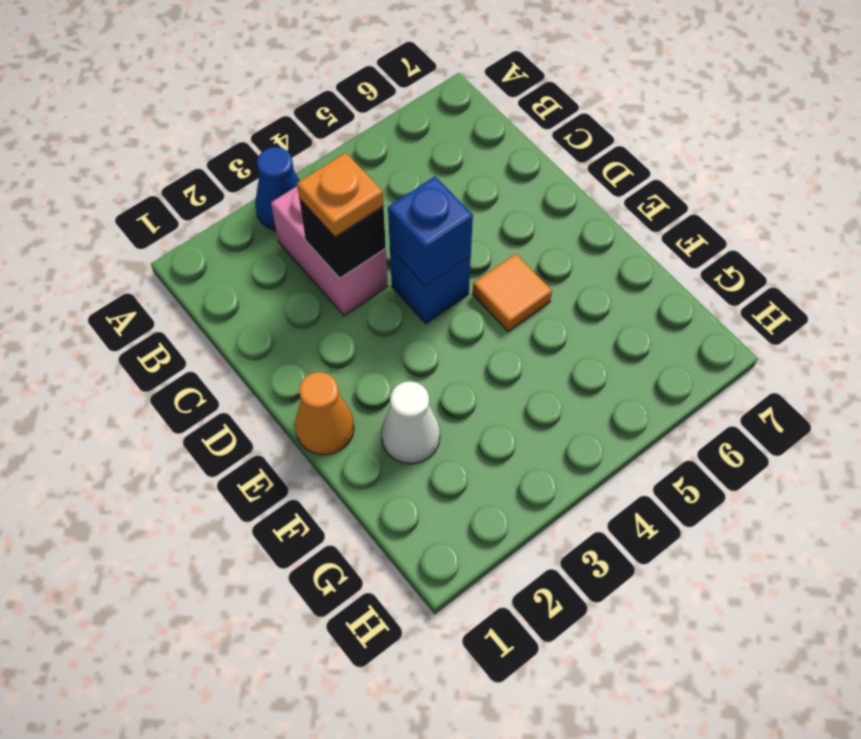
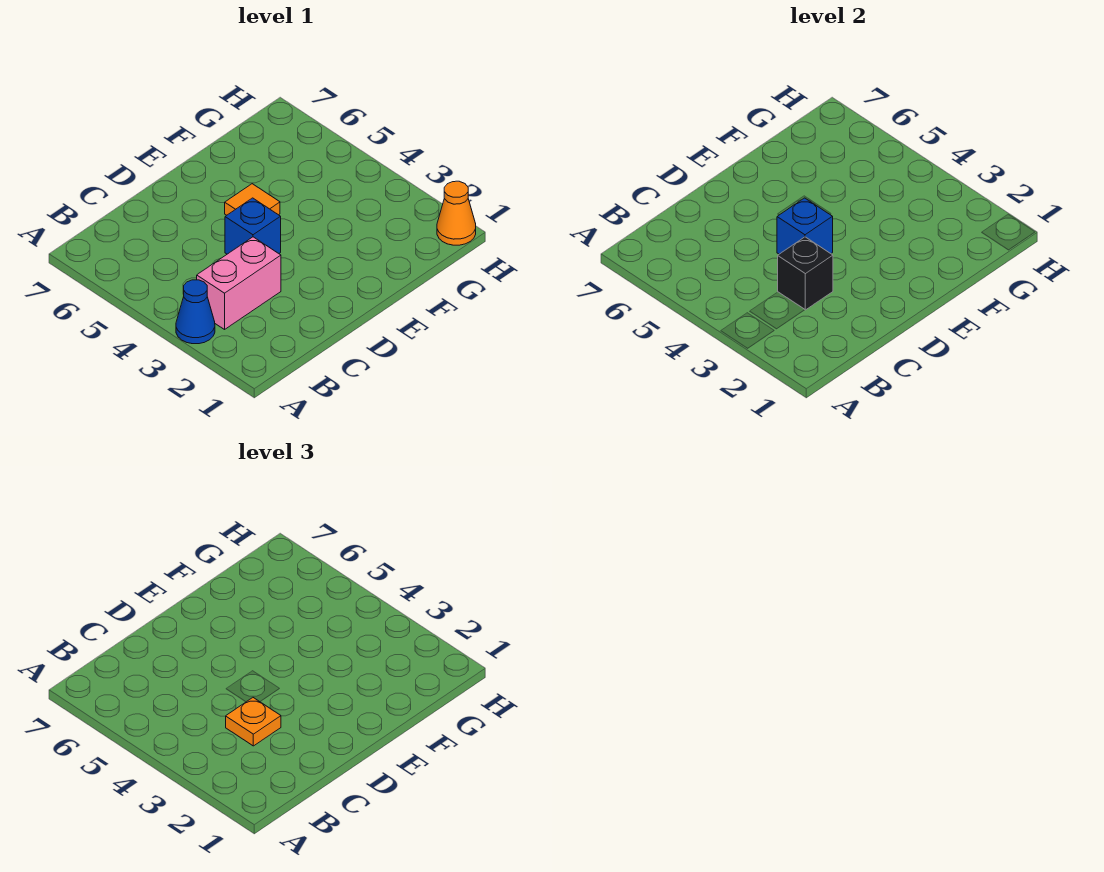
orange 1x1 cone [295,372,354,455] -> orange 1x1 cone moved to [437,181,476,245]
white 1x1 cone [381,381,440,464] -> none

